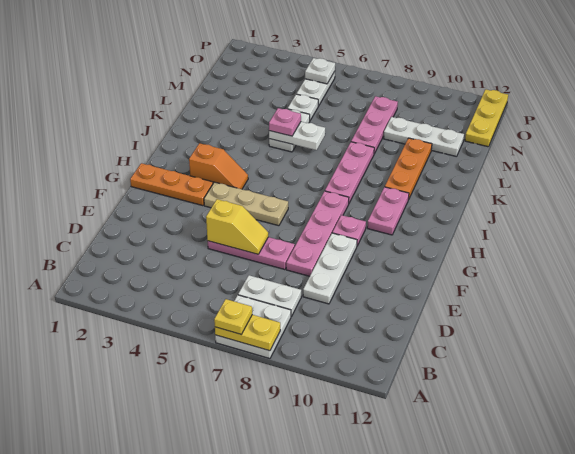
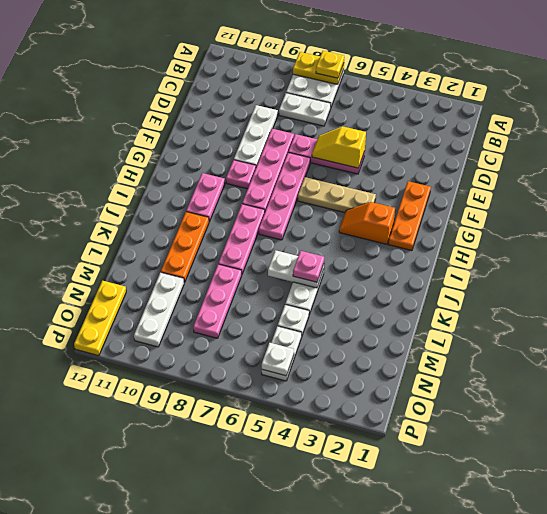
none -> pink 1x4 plate [259,153,310,240]
orange 1x3 plate [130,163,213,206] -> orange 1x3 plate turned to [388,181,431,251]
white 1x3 plate [383,117,464,157] -> white 1x3 plate turned to [134,272,184,347]

